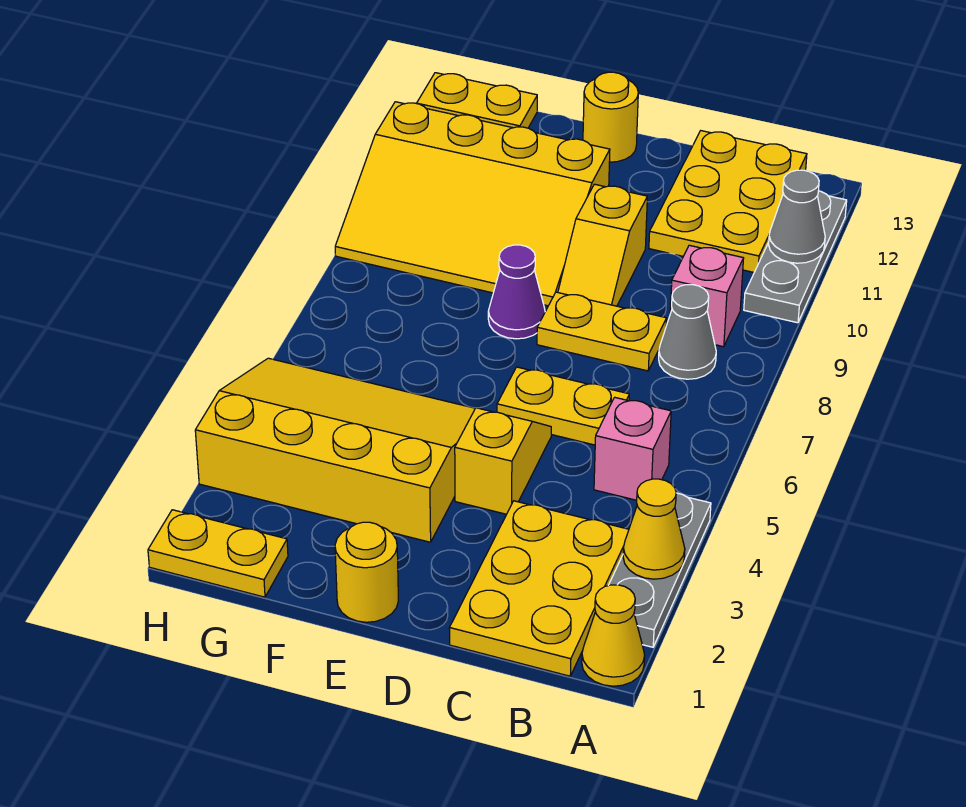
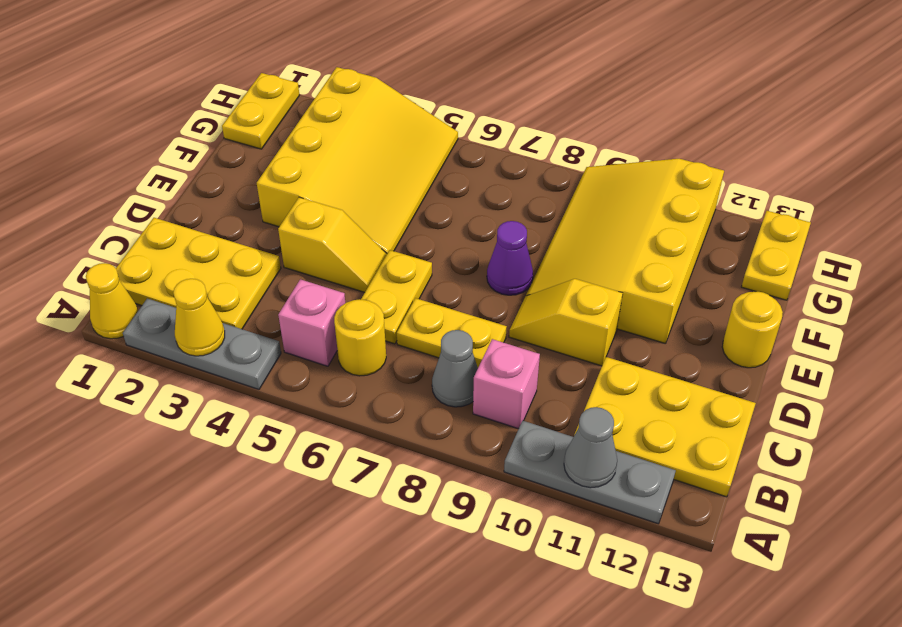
yellow 1x2 plate [537,292,666,371] -> yellow 1x2 plate turned to [397,298,507,367]
yellow 1x1 round brick [335,522,398,622] -> yellow 1x1 round brick moved to [334,299,386,376]

